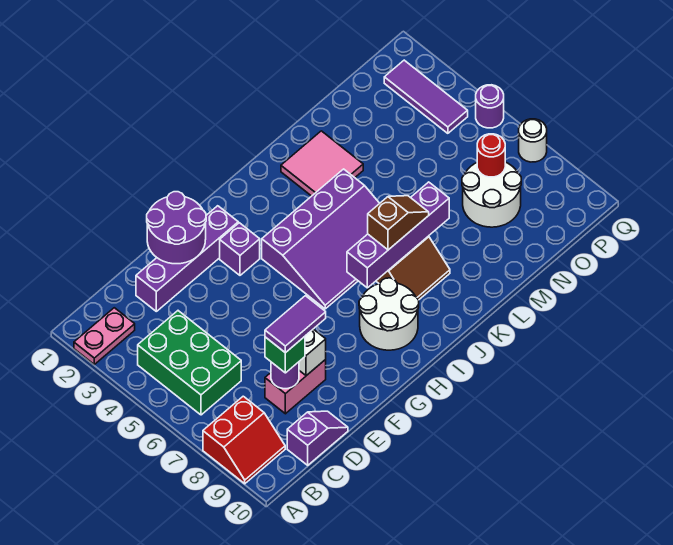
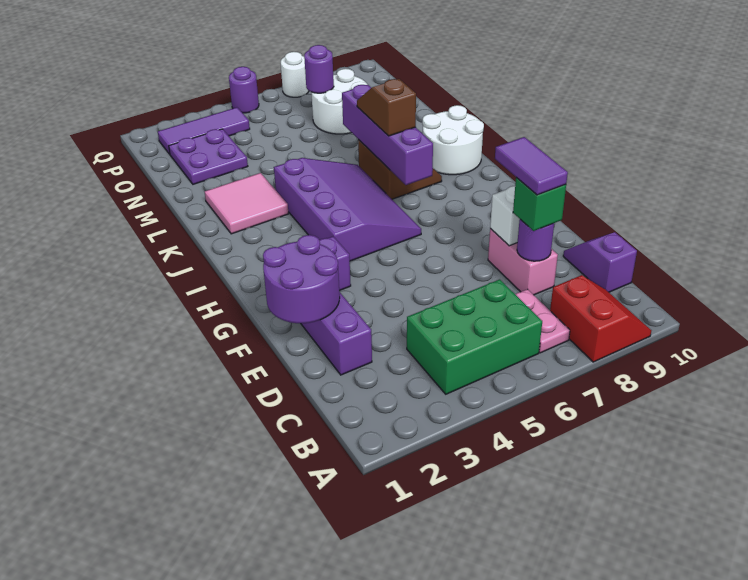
pink 1x2 plate [74,308,135,364] -> pink 1x2 plate moved to [515,289,570,353]
white 2x2 round brick [359,278,419,350] -> white 2x2 round brick moved to [422,105,484,175]
none -> purple 2x2 plate [169,129,248,184]
red 1x1 round brick [477,134,505,177] -> purple 1x1 round brick [304,45,334,93]

